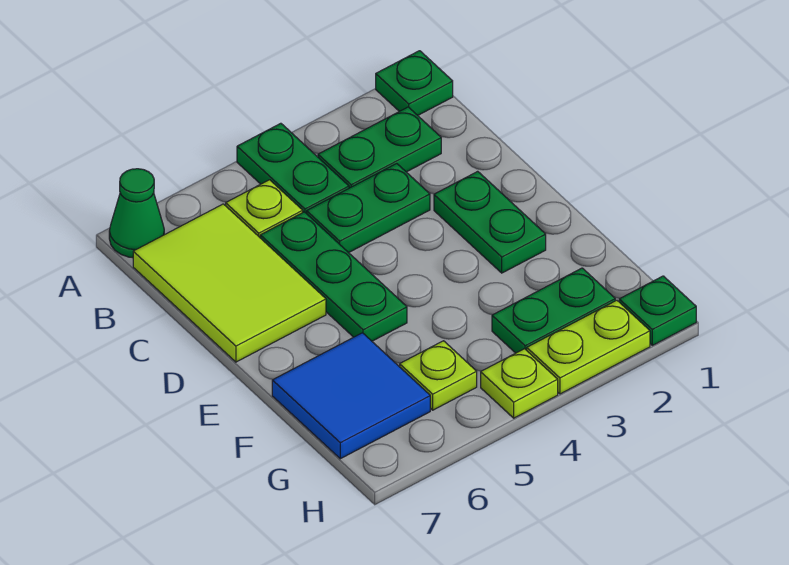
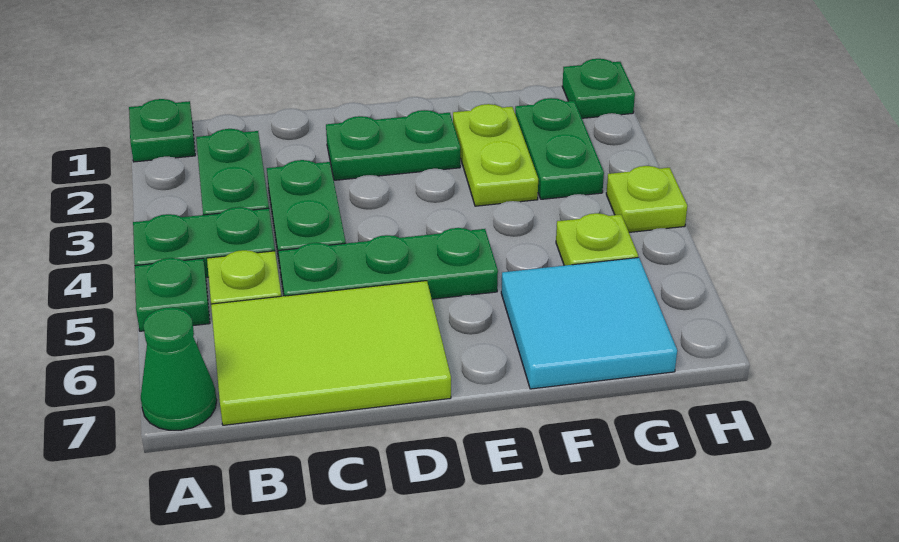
none -> green 1x1 plate [135,258,210,331]
blue 2x2 tile [272,333,430,459] -> cyan 2x2 tile [501,257,677,389]
lime 1x2 plate [527,300,650,394] -> lime 1x2 plate moved to [453,104,538,206]

